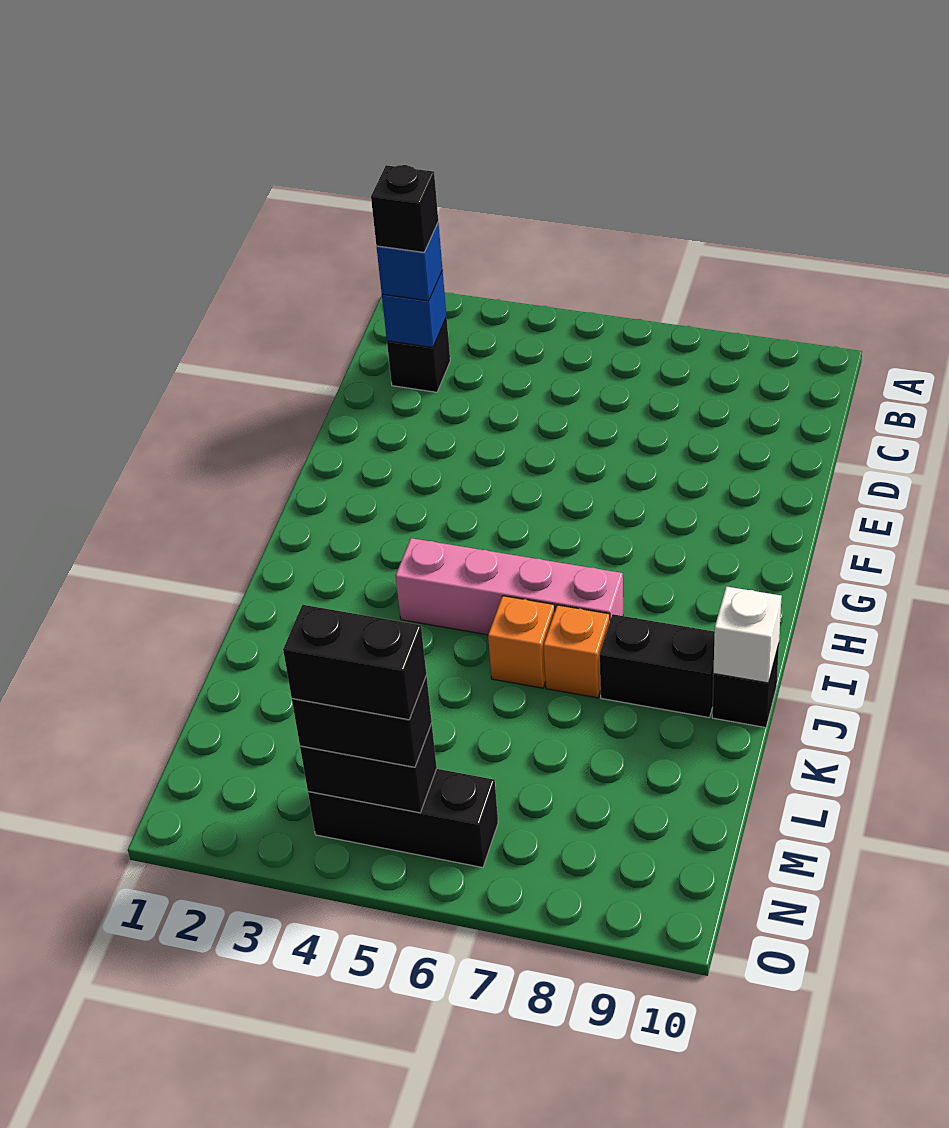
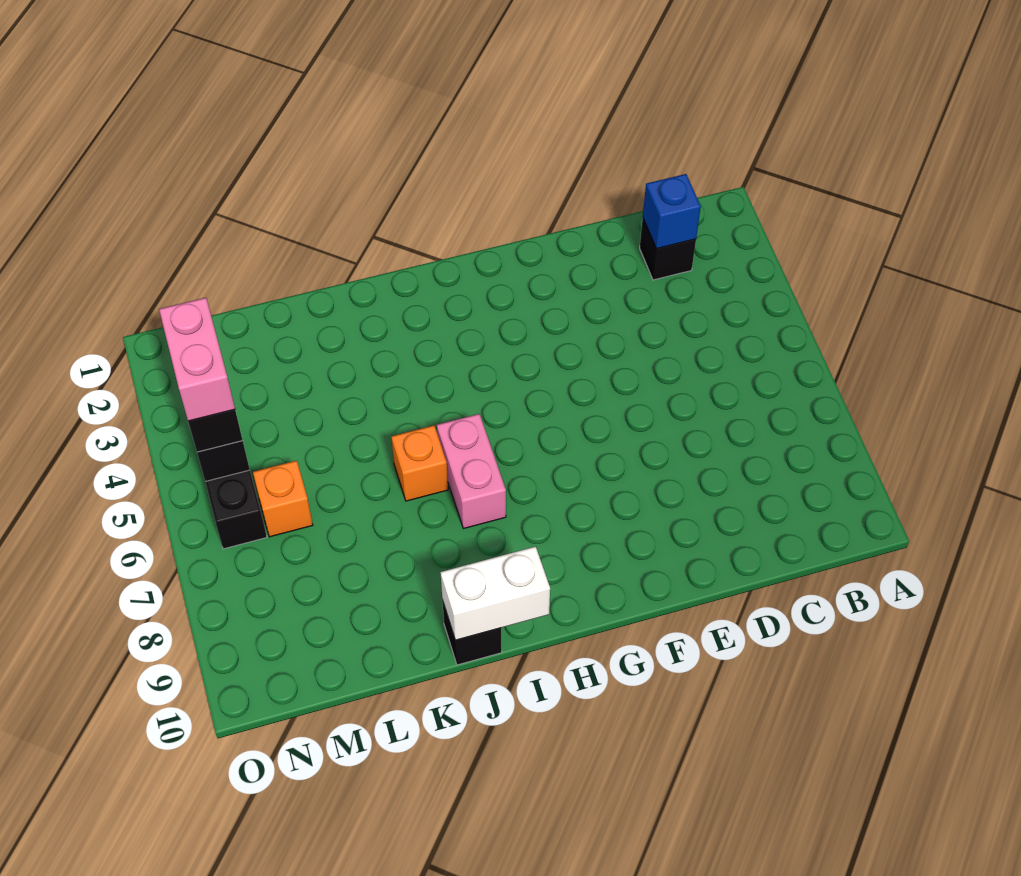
blue 1x1 brick [377,222,443,301] -> none
black 1x1 brick [371,165,438,252] -> none
pink 1x4 brick [396,538,623,635] -> pink 1x2 brick [437,414,506,529]
orange 1x1 brick [544,605,610,698] -> orange 1x1 brick moved to [253,461,313,537]
black 1x2 brick [600,614,715,718] -> none
white 1x1 brick [714,586,782,683] -> white 1x2 brick [440,547,550,640]
black 1x2 brick [283,605,426,720] -> pink 1x2 brick [159,298,235,421]

